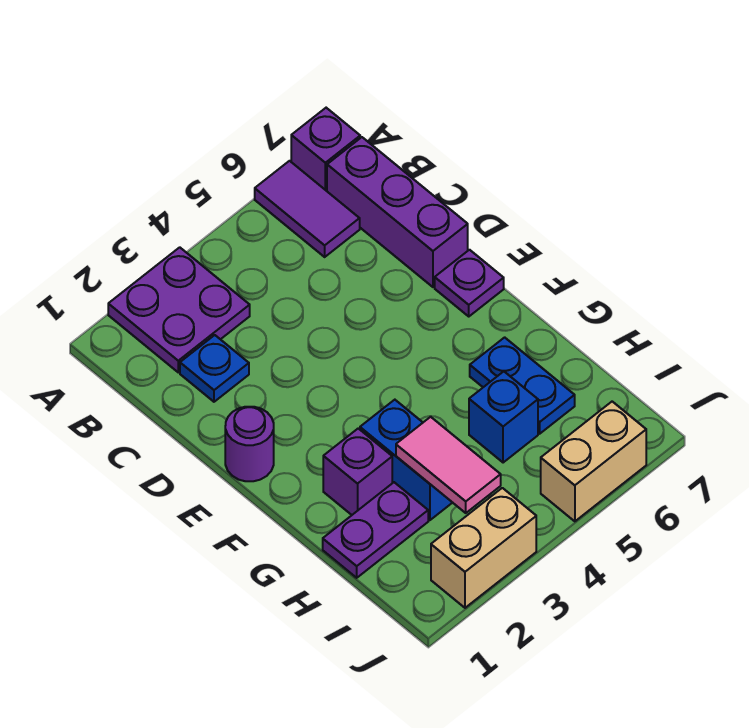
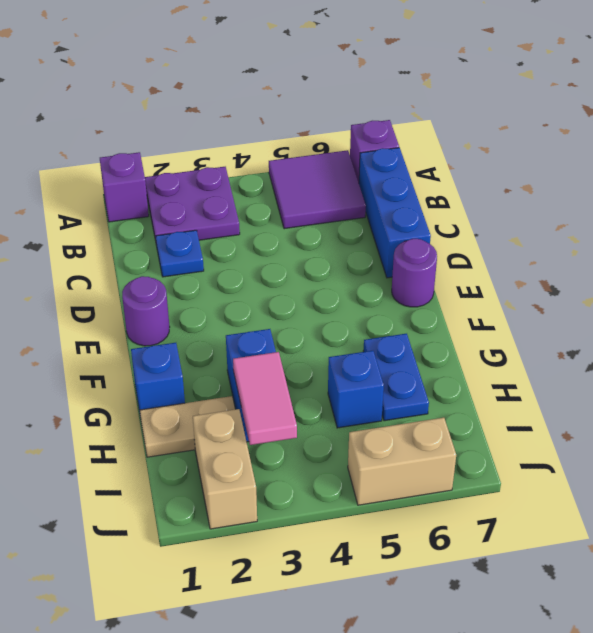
purple 1x2 tile [255,161,360,257] -> purple 2x2 tile [269,150,366,229]
purple 1x3 brick [327,137,468,287] -> blue 1x3 brick [359,148,431,278]
purple 1x1 plate [435,250,504,316] -> purple 1x1 round brick [392,239,437,307]
none -> blue 1x1 brick [131,343,185,411]
purple 1x1 brick [323,428,392,515] -> purple 1x1 brick moved to [100,152,149,222]
purple 1x2 plate [323,482,428,578] -> tan 1x2 plate [140,396,235,457]
tan 1x2 brick [431,488,536,608] -> tan 1x2 brick turned to [193,409,257,529]

